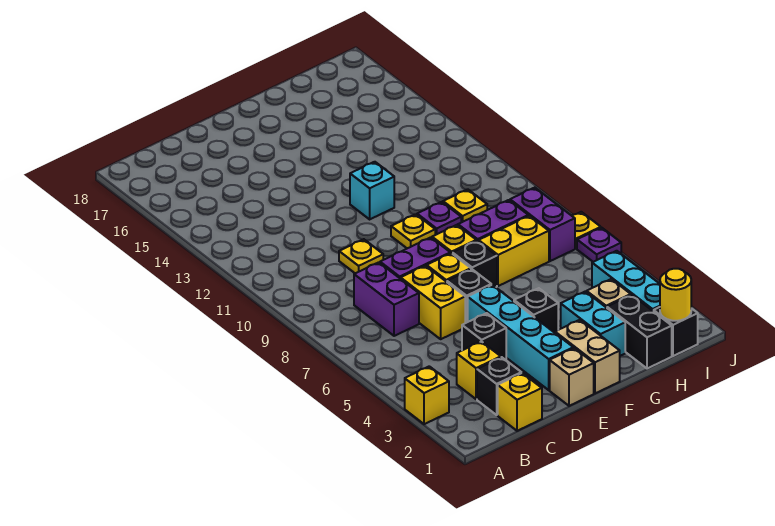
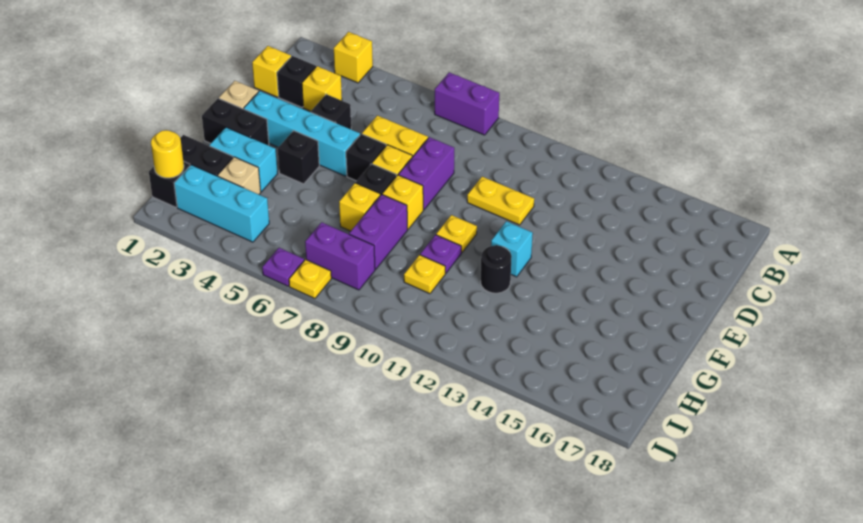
purple 1x2 brick [354,262,419,336] -> purple 1x2 brick moved to [435,72,499,135]
yellow 1x1 plate [339,239,383,273] -> yellow 1x2 plate [467,177,534,225]
tan 1x2 brick [555,320,620,393] -> black 1x2 brick [202,98,269,145]
yellow 1x2 brick [479,216,549,286] -> yellow 1x1 brick [339,183,380,231]
none -> black 1x1 round brick [481,245,512,293]

